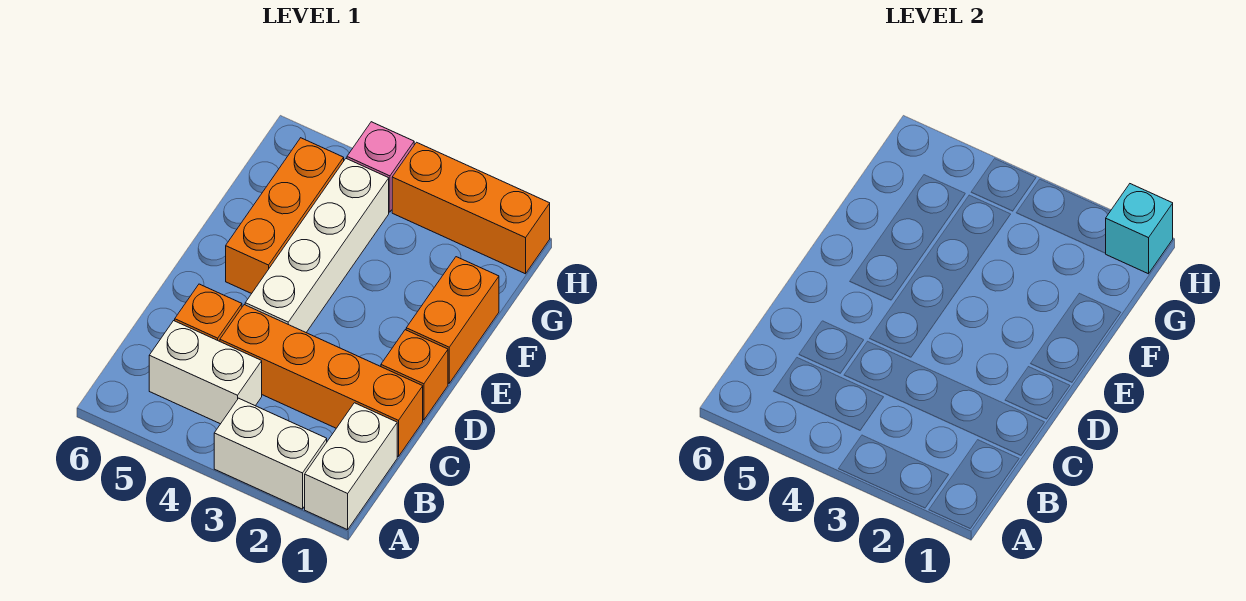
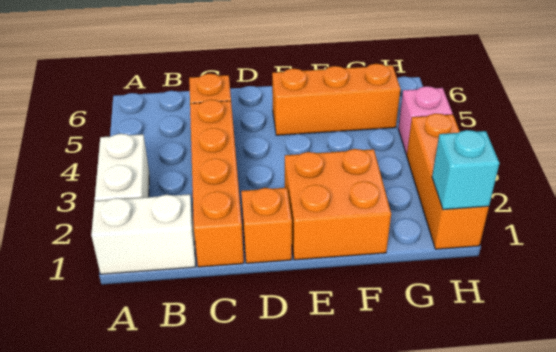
white 1x2 brick [149,321,262,424] -> none
white 1x4 brick [245,159,389,332] -> none
orange 1x2 brick [406,257,499,383] -> orange 2x2 brick [285,149,391,260]

